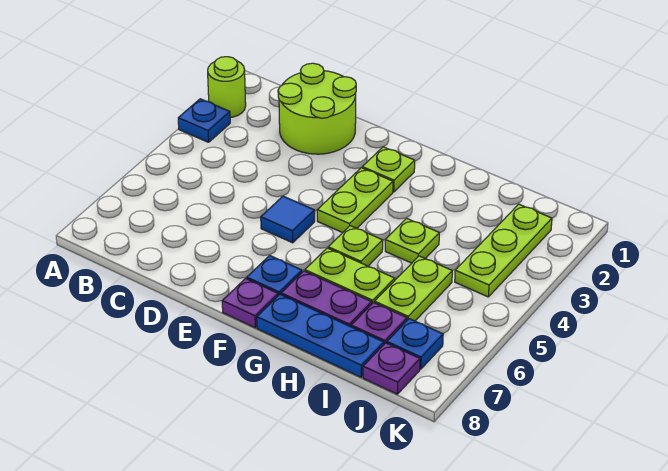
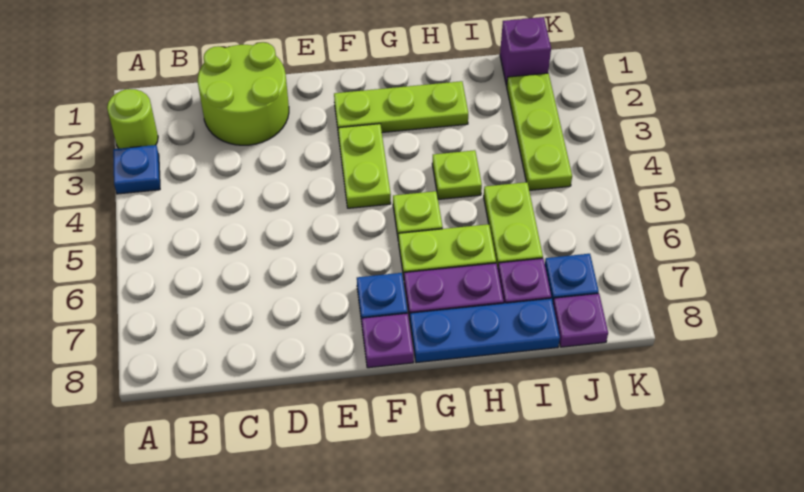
blue 1x1 tile [261,196,315,243] -> none
lime 1x1 plate [362,147,415,192] -> lime 1x3 plate [334,81,468,136]
none -> purple 1x1 brick [500,17,551,86]

